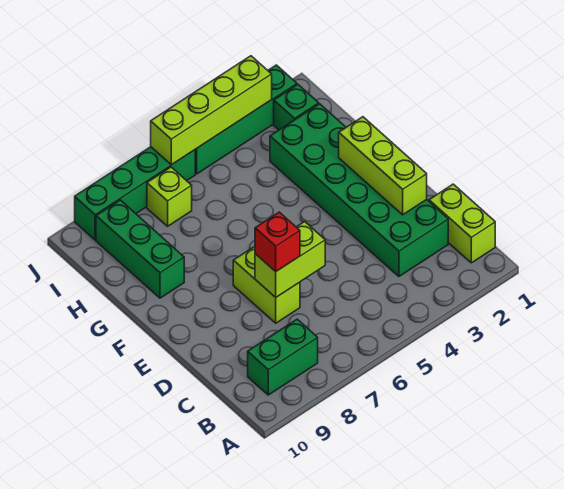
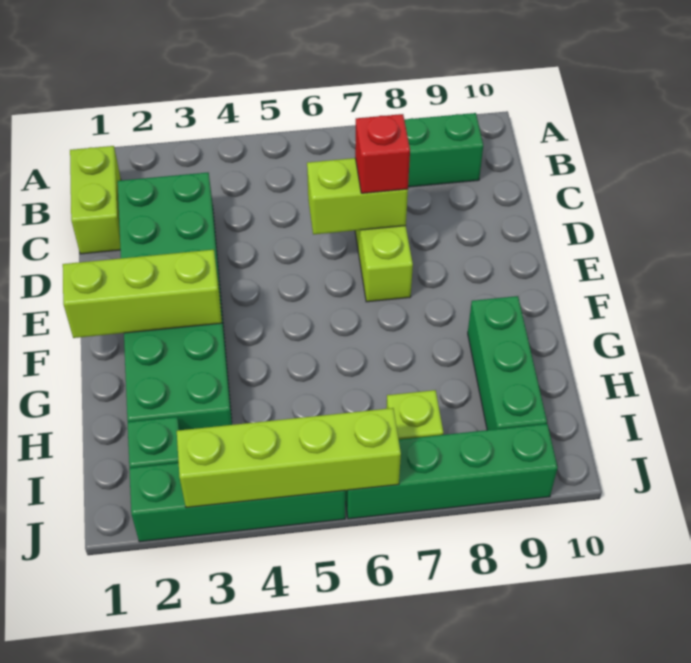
lime 1x3 brick [339,117,427,215] -> lime 1x3 brick turned to [63,250,222,338]

